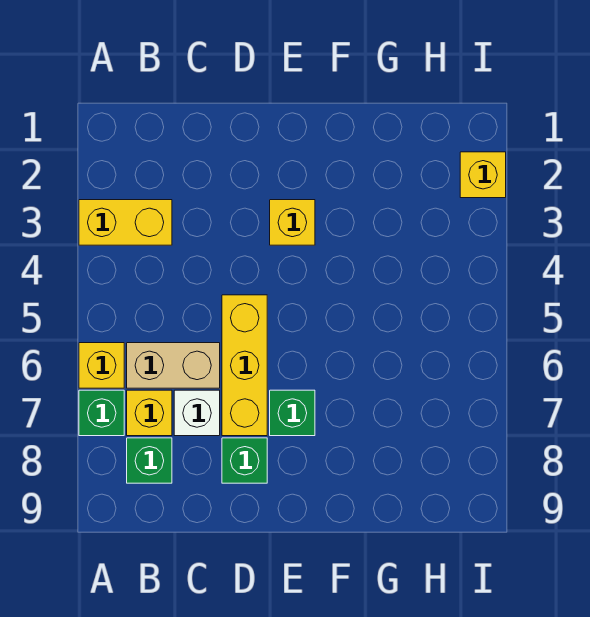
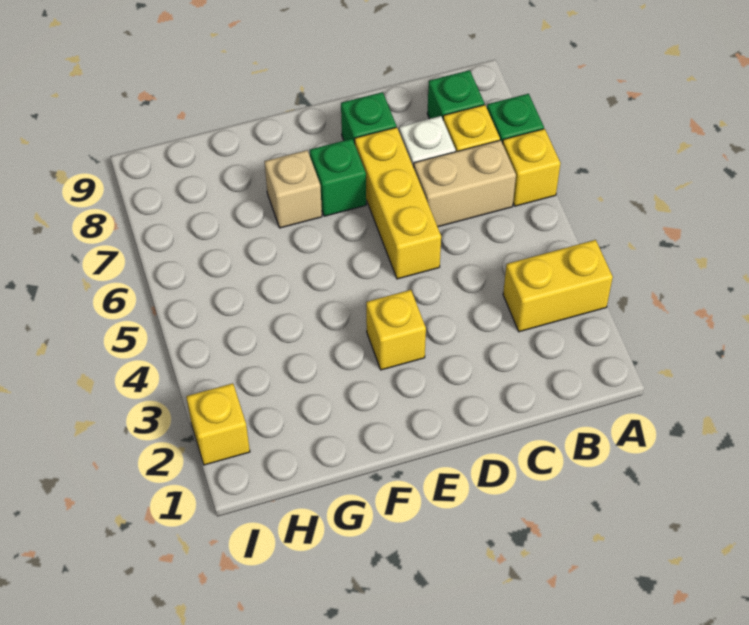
none -> tan 1x1 brick [264,150,322,228]

